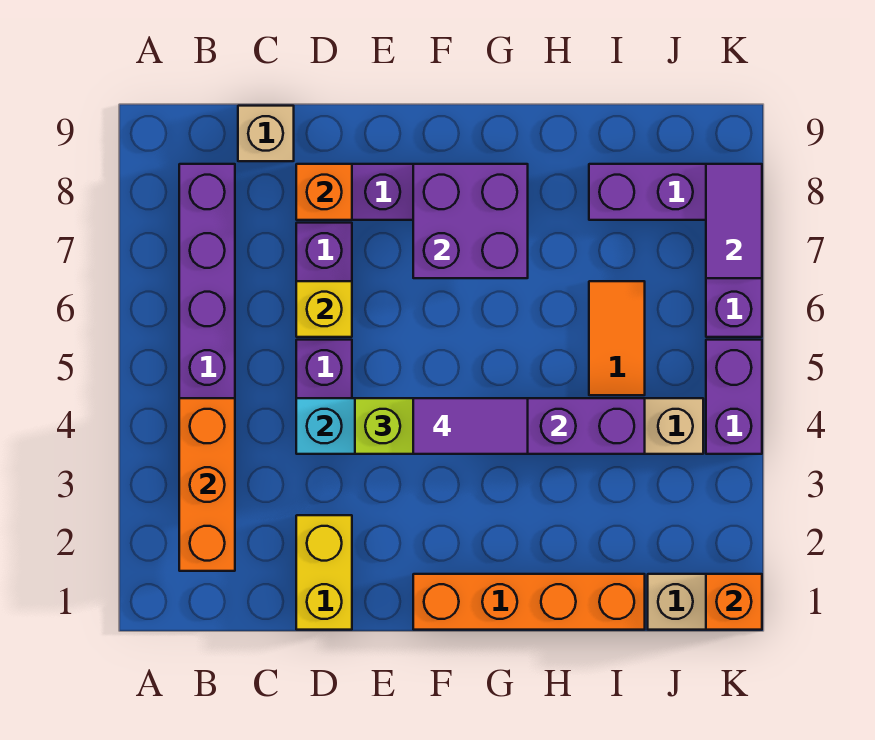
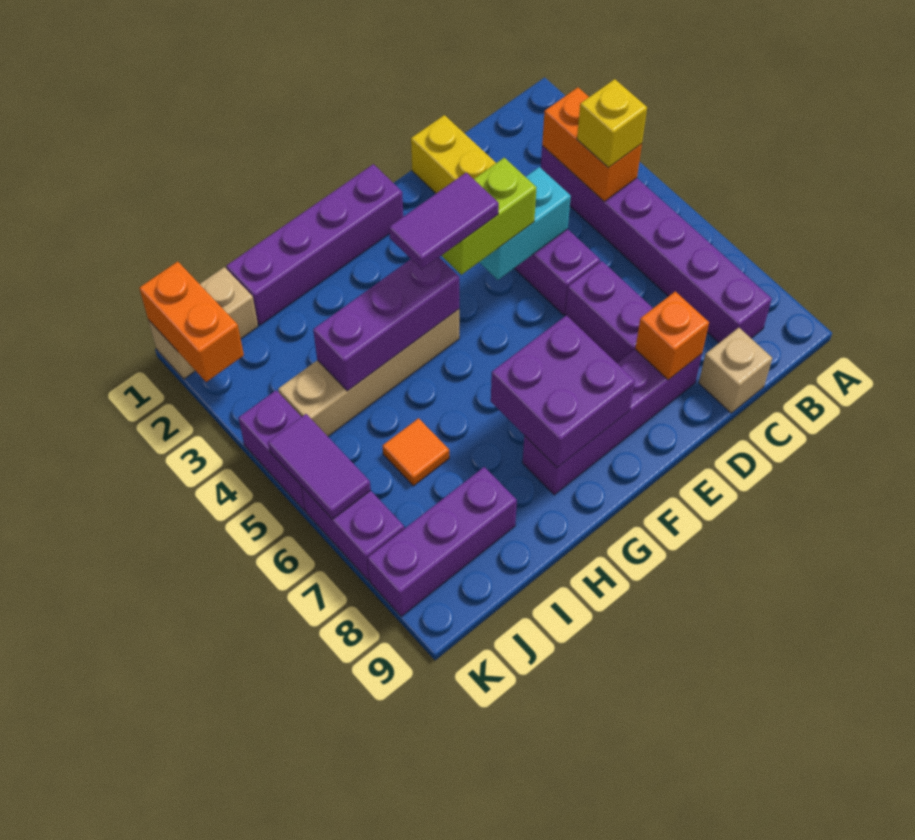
orange 1x3 brick [179,398,235,571] -> orange 1x2 brick [542,87,642,201]
yellow 1x1 brick [296,281,352,337] -> yellow 1x1 brick moved to [577,79,647,167]
orange 1x4 brick [413,574,645,630] -> purple 1x4 brick [227,164,403,325]
orange 1x2 tile [589,281,645,395] -> orange 1x1 tile [383,418,449,486]
orange 1x1 brick [706,574,762,630] -> orange 1x2 brick [139,261,244,382]
purple 1x2 tile [706,164,762,278] -> purple 1x2 tile moved to [268,414,371,519]

